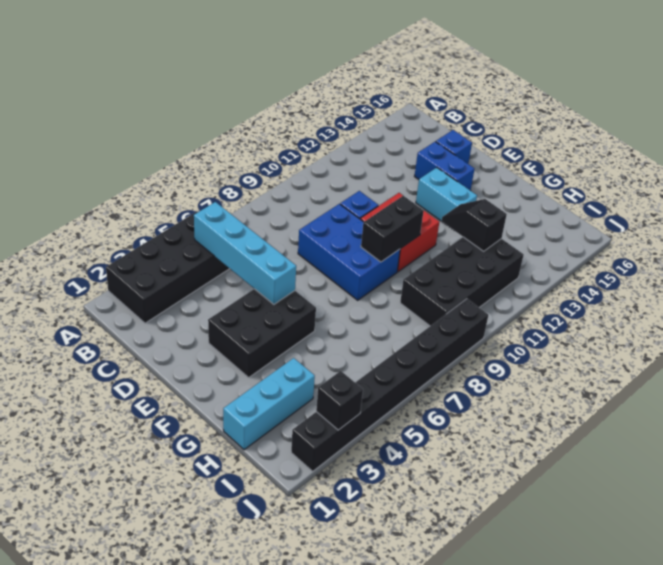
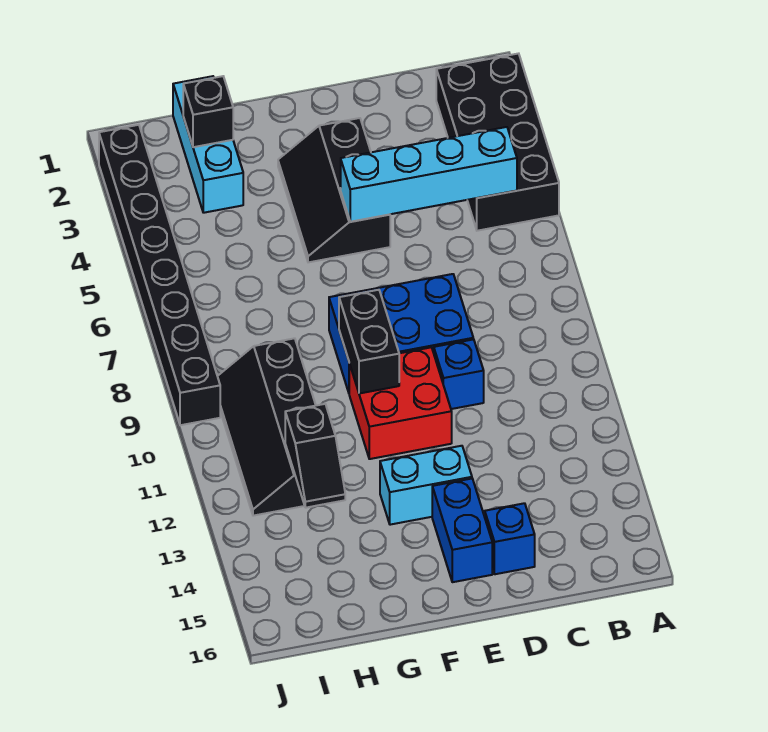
blue 1x2 brick [414,142,474,191] -> blue 1x2 brick turned to [432,479,492,582]
black 2x3 brick [208,289,316,377] -> black 2x3 slope [278,118,390,262]
black 1x2 slope [442,199,507,251] -> black 1x2 slope turned to [285,404,345,508]
black 2x4 brick [400,237,524,326] -> black 2x4 slope [218,338,316,516]
black 1x1 brick [316,371,363,430] -> black 1x1 brick moved to [183,76,233,147]

